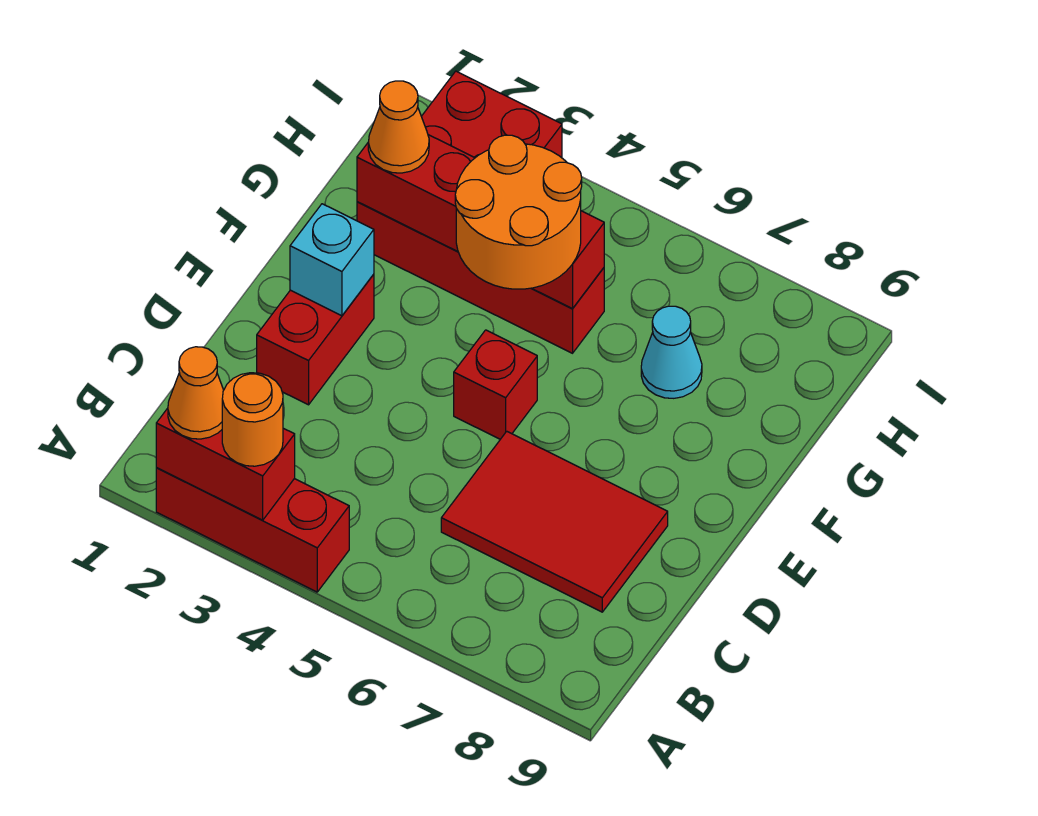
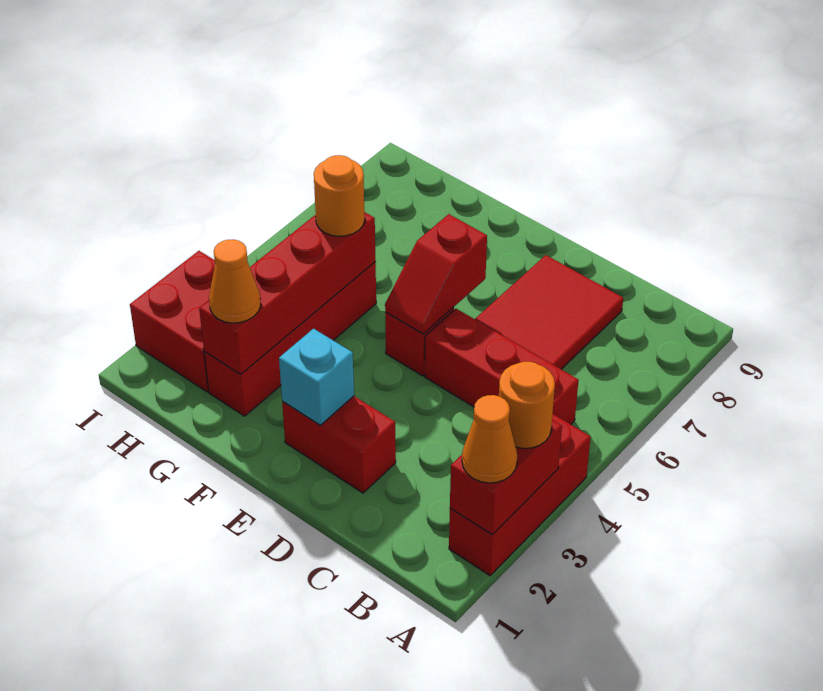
none -> red 1x3 brick [425,309,579,424]
none -> red 1x2 slope [385,214,487,334]
orange 2x2 round brick [455,135,582,289] -> orange 1x1 round brick [314,155,365,237]
cyan 1x1 cone [641,306,702,398] -> none

